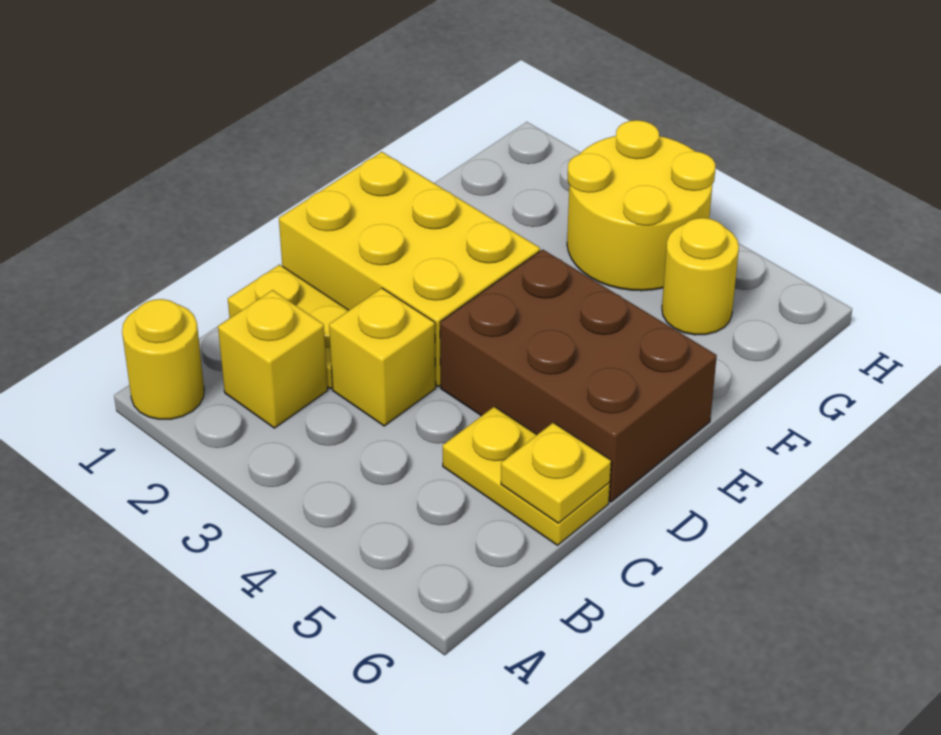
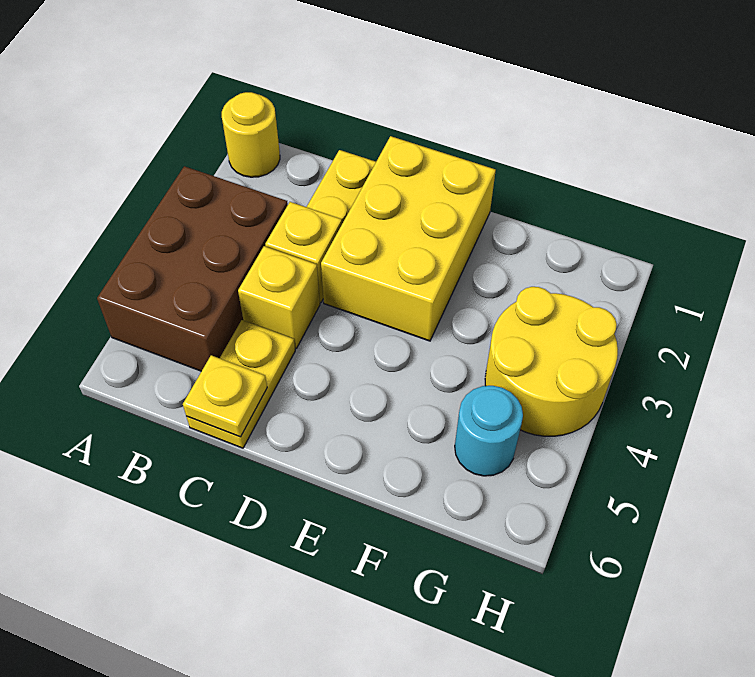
yellow 1x1 brick [218,290,328,428] -> yellow 1x1 brick moved to [238,246,320,348]
brown 2x3 brick [440,249,717,502] -> brown 2x3 brick moved to [97,166,288,371]
yellow 1x1 round brick [662,218,739,335] -> cyan 1x1 round brick [455,386,523,476]

